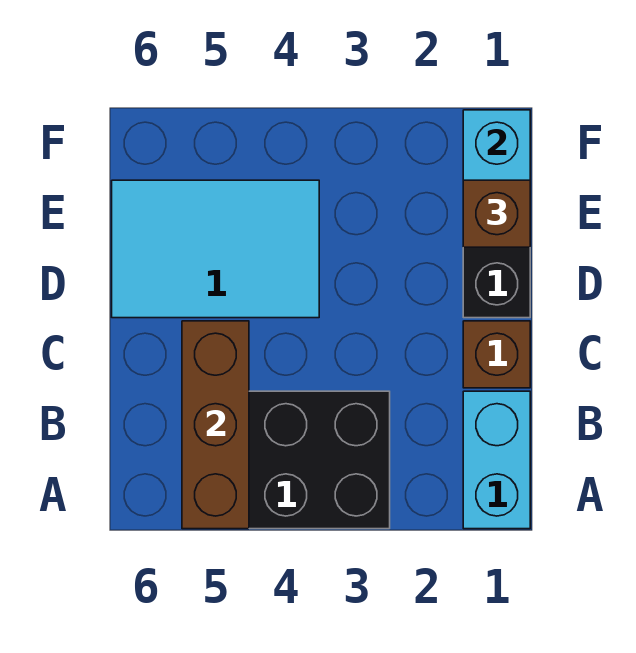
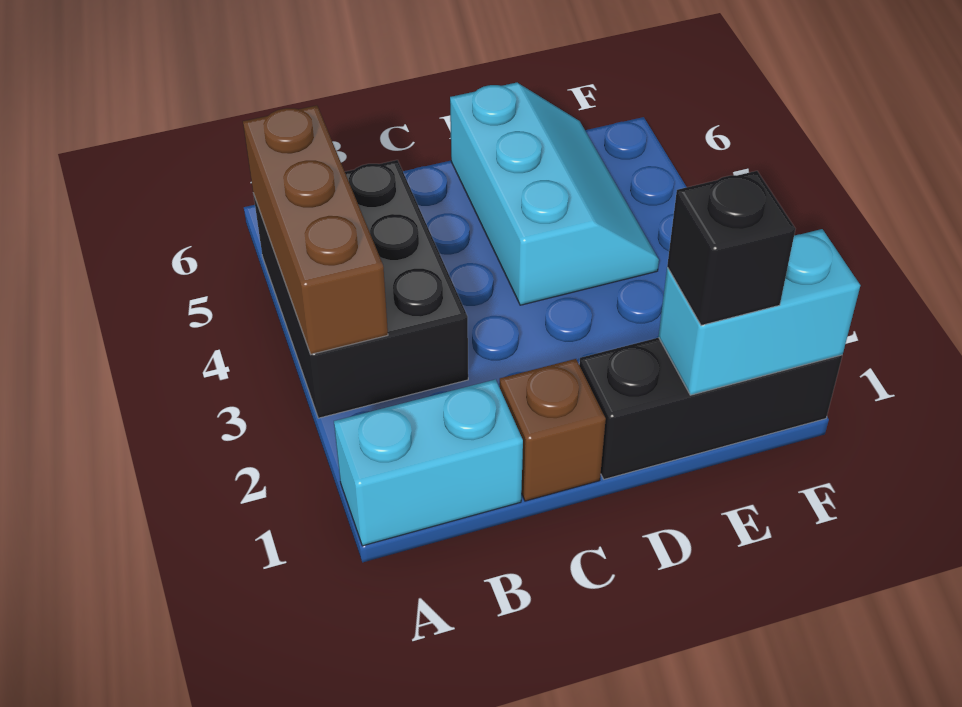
brown 1x3 brick [182,321,249,529] -> brown 1x3 brick turned to [243,105,388,355]
cyan 2x3 tile [112,180,319,318] -> cyan 2x3 slope [450,83,659,305]
brown 1x1 brick [463,180,530,247] -> black 1x1 brick [667,171,795,325]

